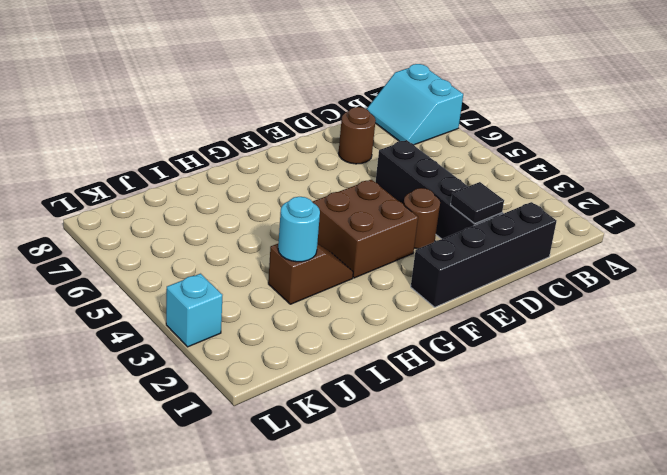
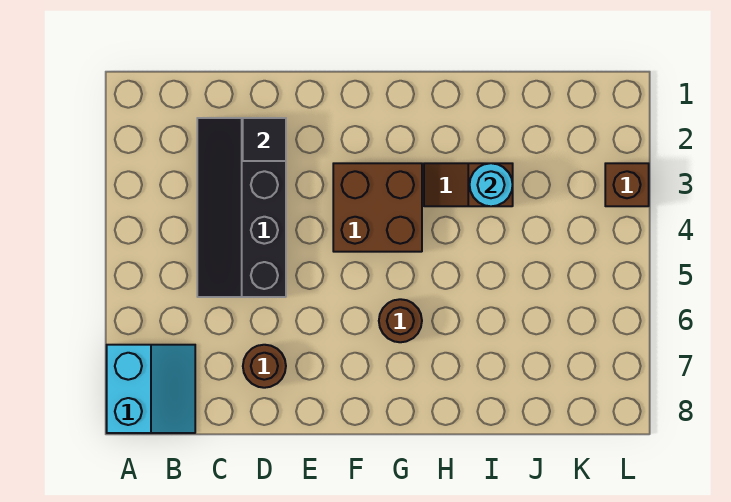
black 1x4 brick [411,202,556,307] -> none
brown 1x1 round brick [403,188,440,249] -> brown 1x1 round brick moved to [379,299,422,342]
cyan 1x1 brick [166,274,222,347] -> brown 1x1 brick [605,163,649,206]

